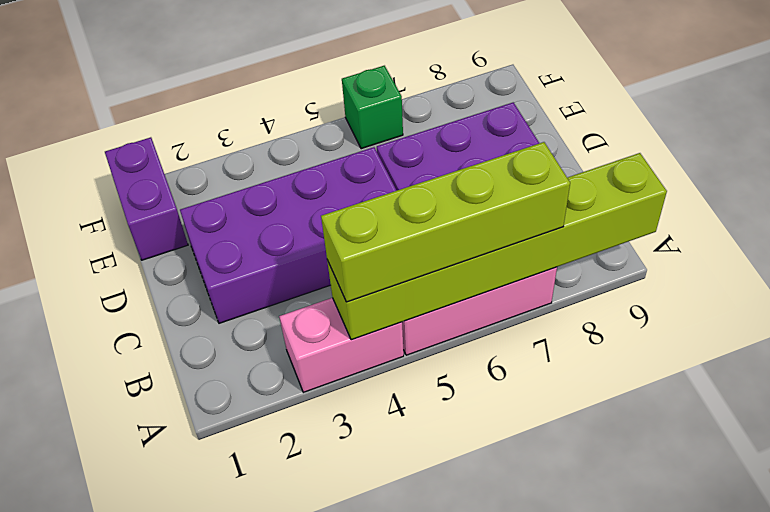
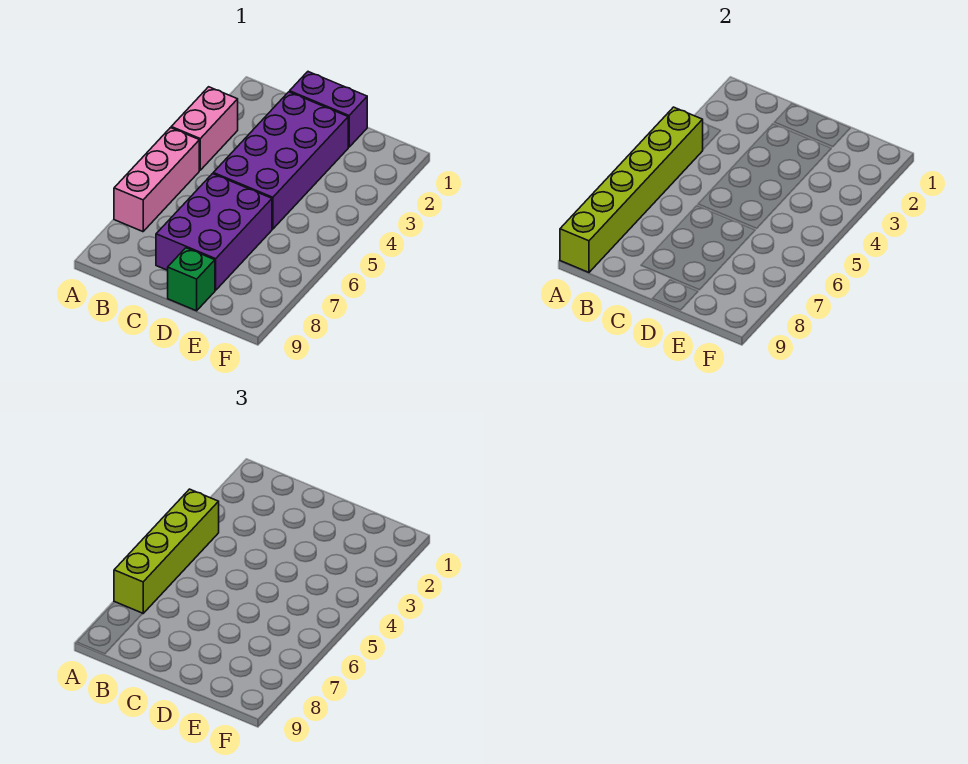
purple 1x2 brick [105,137,188,260] -> purple 1x2 brick moved to [290,72,367,147]
green 1x1 brick [342,66,403,149] -> green 1x1 brick moved to [168,248,215,311]

